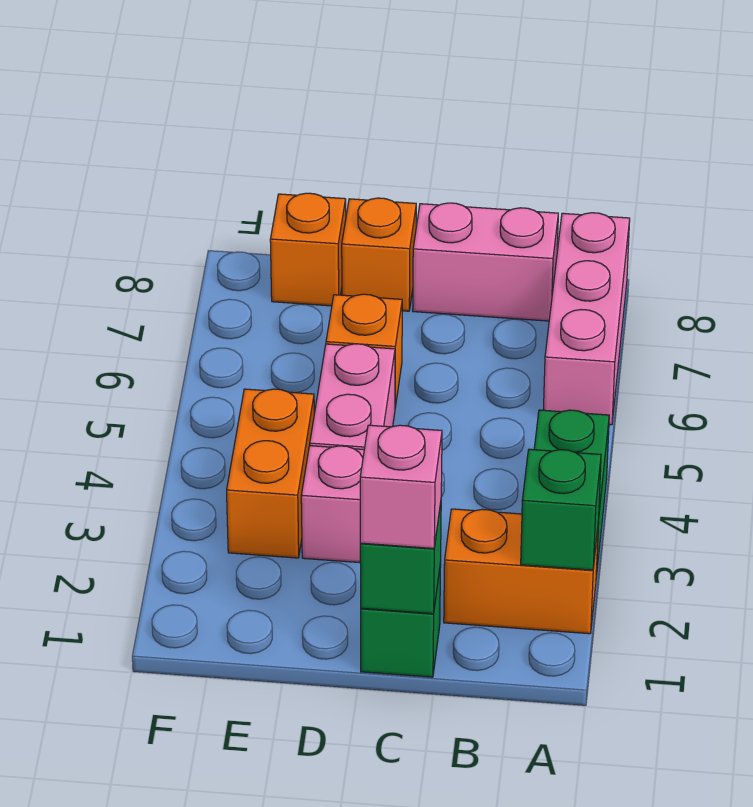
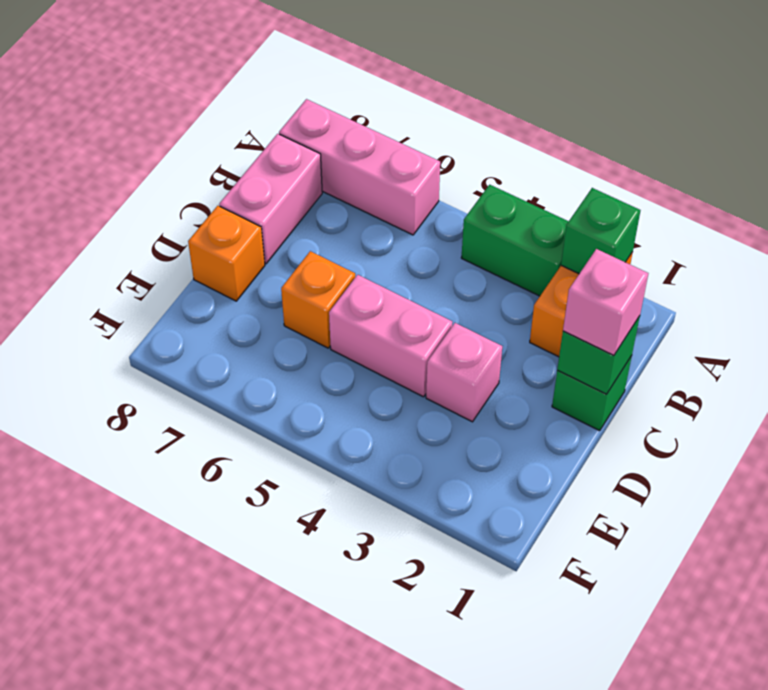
orange 1x2 brick [227,389,314,558] -> none
orange 1x1 brick [270,193,346,306] -> none

